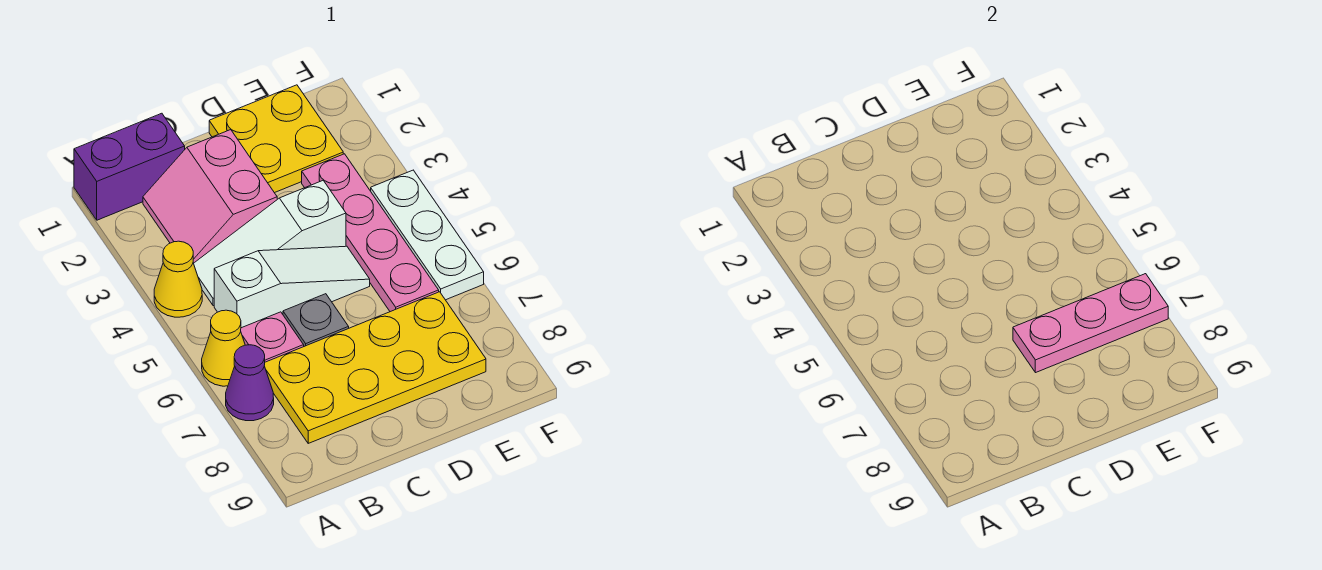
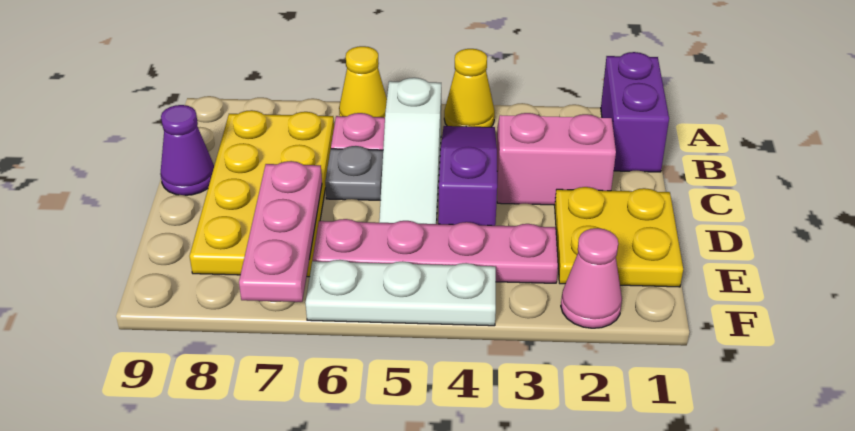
purple 1x1 cone [226,345,274,421] -> purple 1x1 cone moved to [160,105,214,195]
white 1x3 slope [194,181,346,306] -> purple 1x3 slope [438,126,497,226]
none -> pink 1x1 cone [561,228,622,328]

